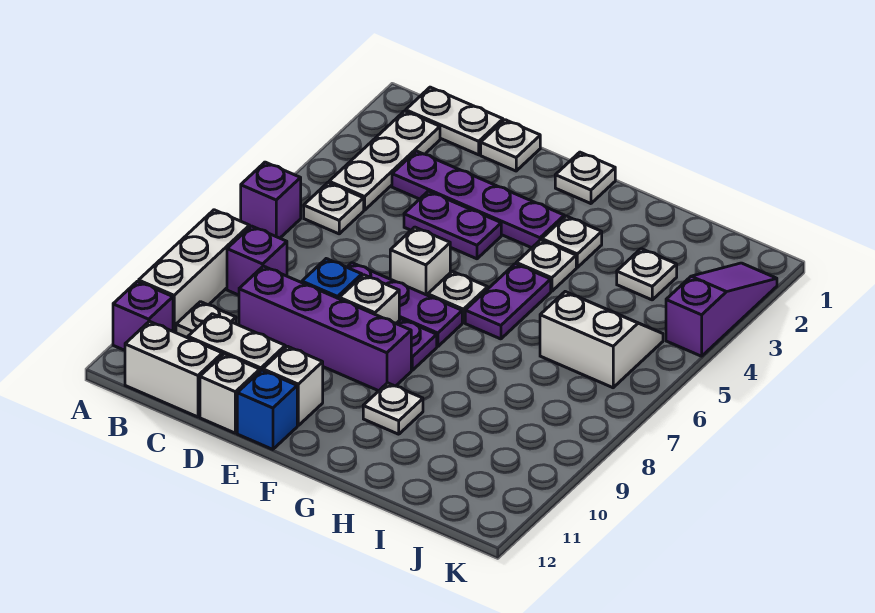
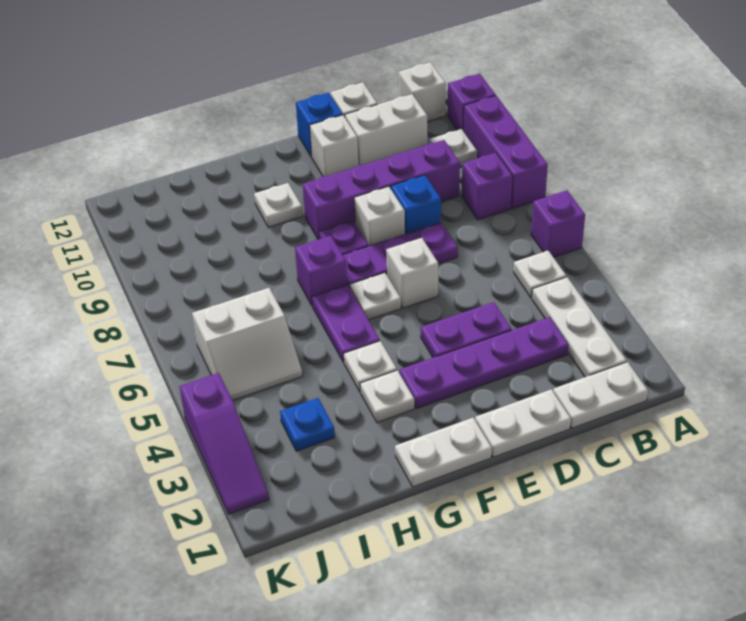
white 1x3 brick [139,210,250,333] -> purple 1x3 brick [463,96,548,208]
white 1x2 brick [125,321,222,417] -> white 1x1 brick [399,62,446,122]
white 1x1 plate [481,120,540,171] -> white 1x2 plate [475,389,571,457]
white 1x1 plate [555,152,615,204] -> white 1x2 plate [395,418,492,487]
none -> purple 1x1 brick [295,236,347,306]
white 1x1 plate [617,249,677,300] -> blue 1x1 plate [280,398,335,451]

